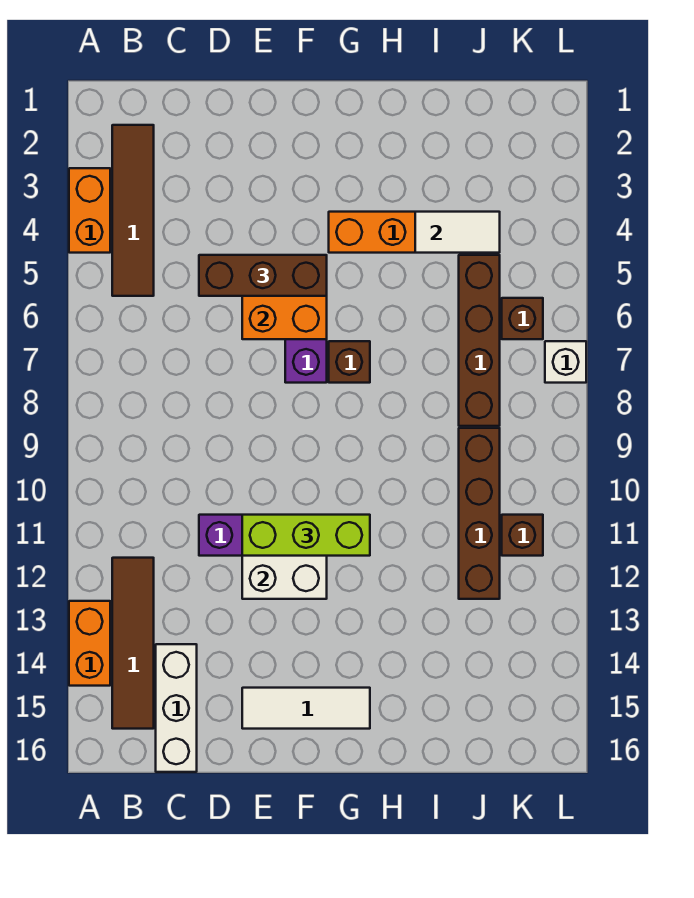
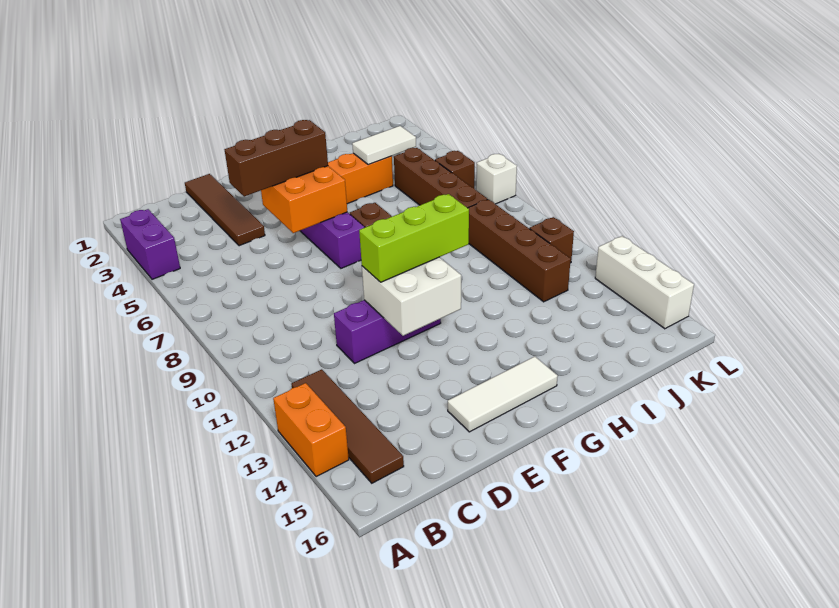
orange 1x2 brick [69,168,110,253] -> purple 1x2 brick [120,209,180,279]
brown 1x4 tile [112,125,154,296] -> brown 1x4 tile moved to [185,174,265,246]
white 1x3 brick [156,644,197,772] -> white 1x3 brick moved to [595,236,694,329]

